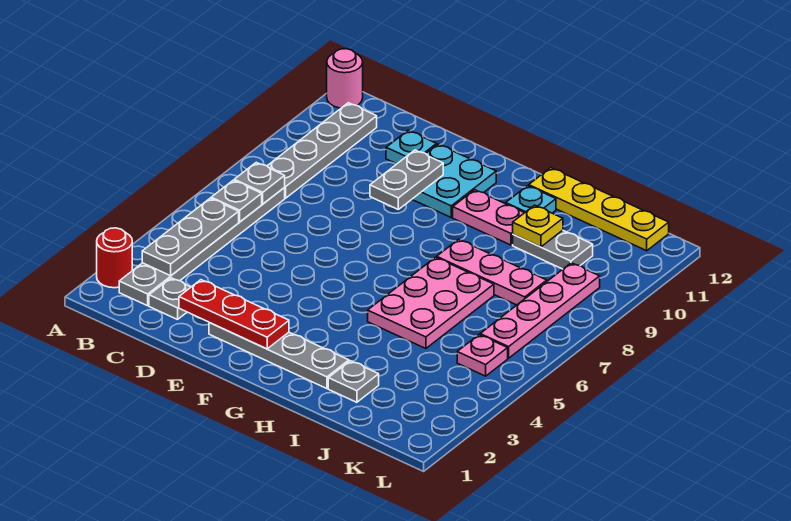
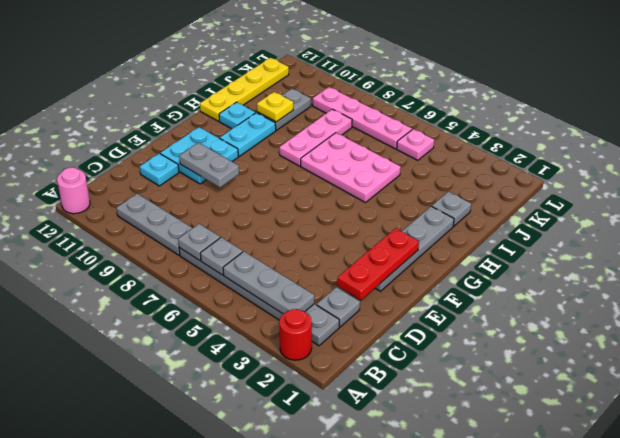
grey 1x4 plate [268,103,377,198] -> grey 1x3 plate [117,193,192,255]
pink 1x2 plate [453,190,524,245] -> cyan 1x2 plate [220,113,276,156]

